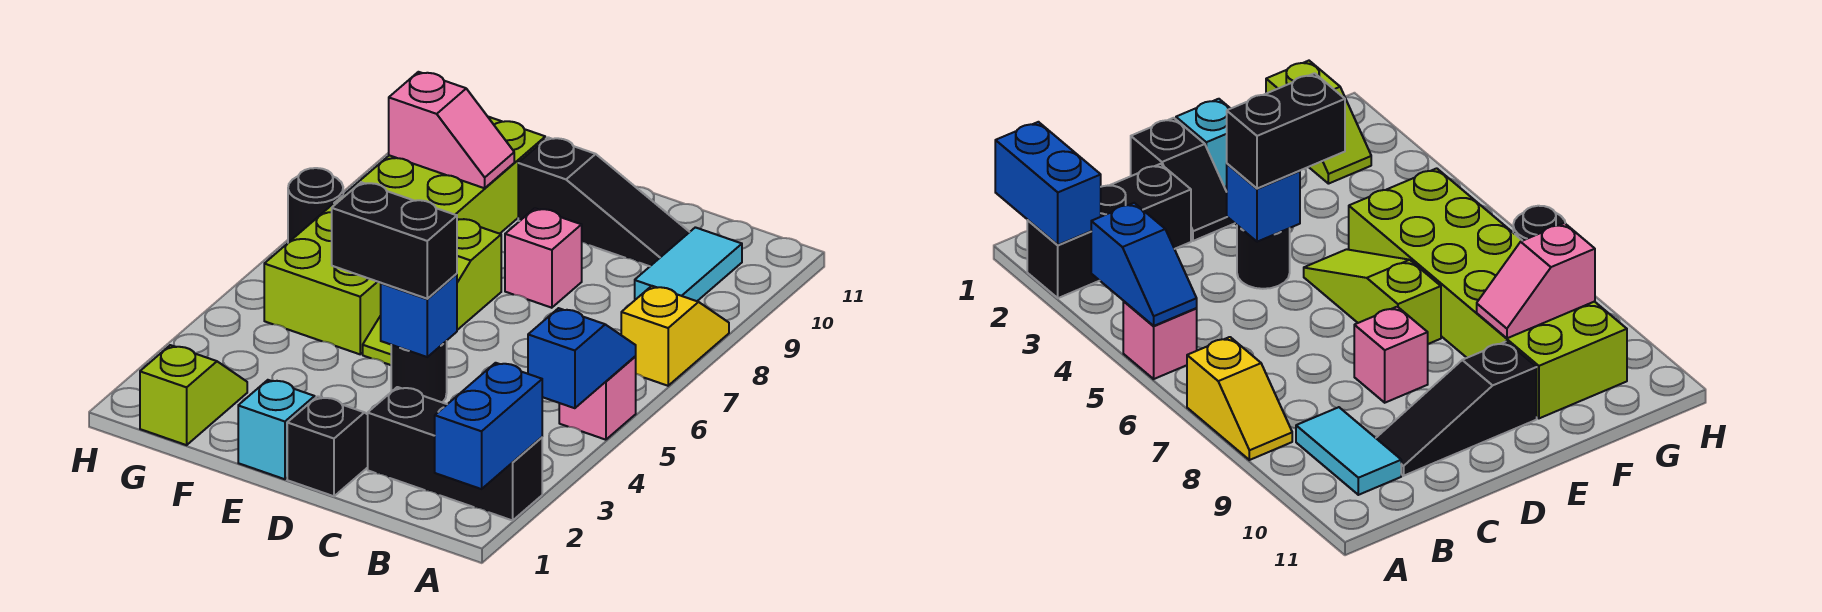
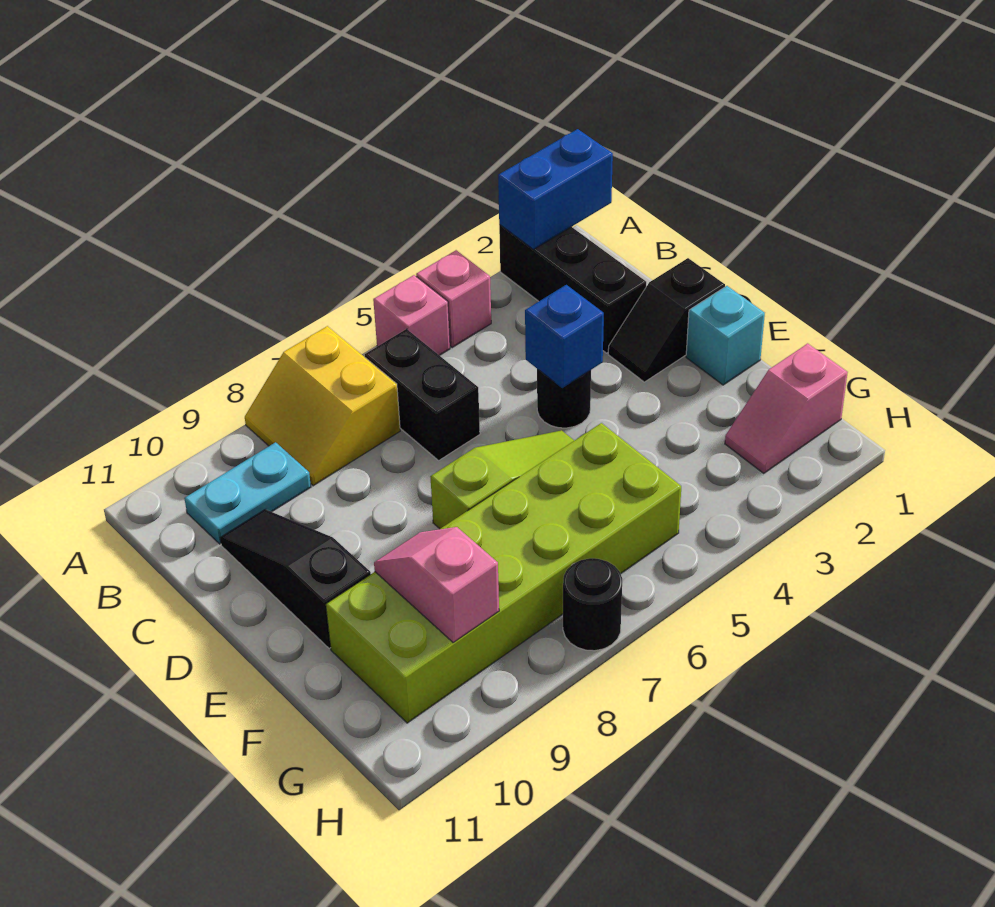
blue 1x2 slope [528,308,636,408] -> none
yellow 1x2 slope [621,286,729,386] -> yellow 2x2 slope [245,326,400,486]
cyan 1x2 tile [635,227,742,301] -> cyan 1x2 plate [184,442,311,544]
black 1x2 brick [332,182,457,299] -> black 1x2 brick moved to [365,329,480,460]
pink 1x1 brick [505,208,582,308] -> pink 1x1 brick moved to [416,250,491,348]
lime 1x2 slope [140,345,247,445] -> pink 1x2 slope [725,343,848,473]

